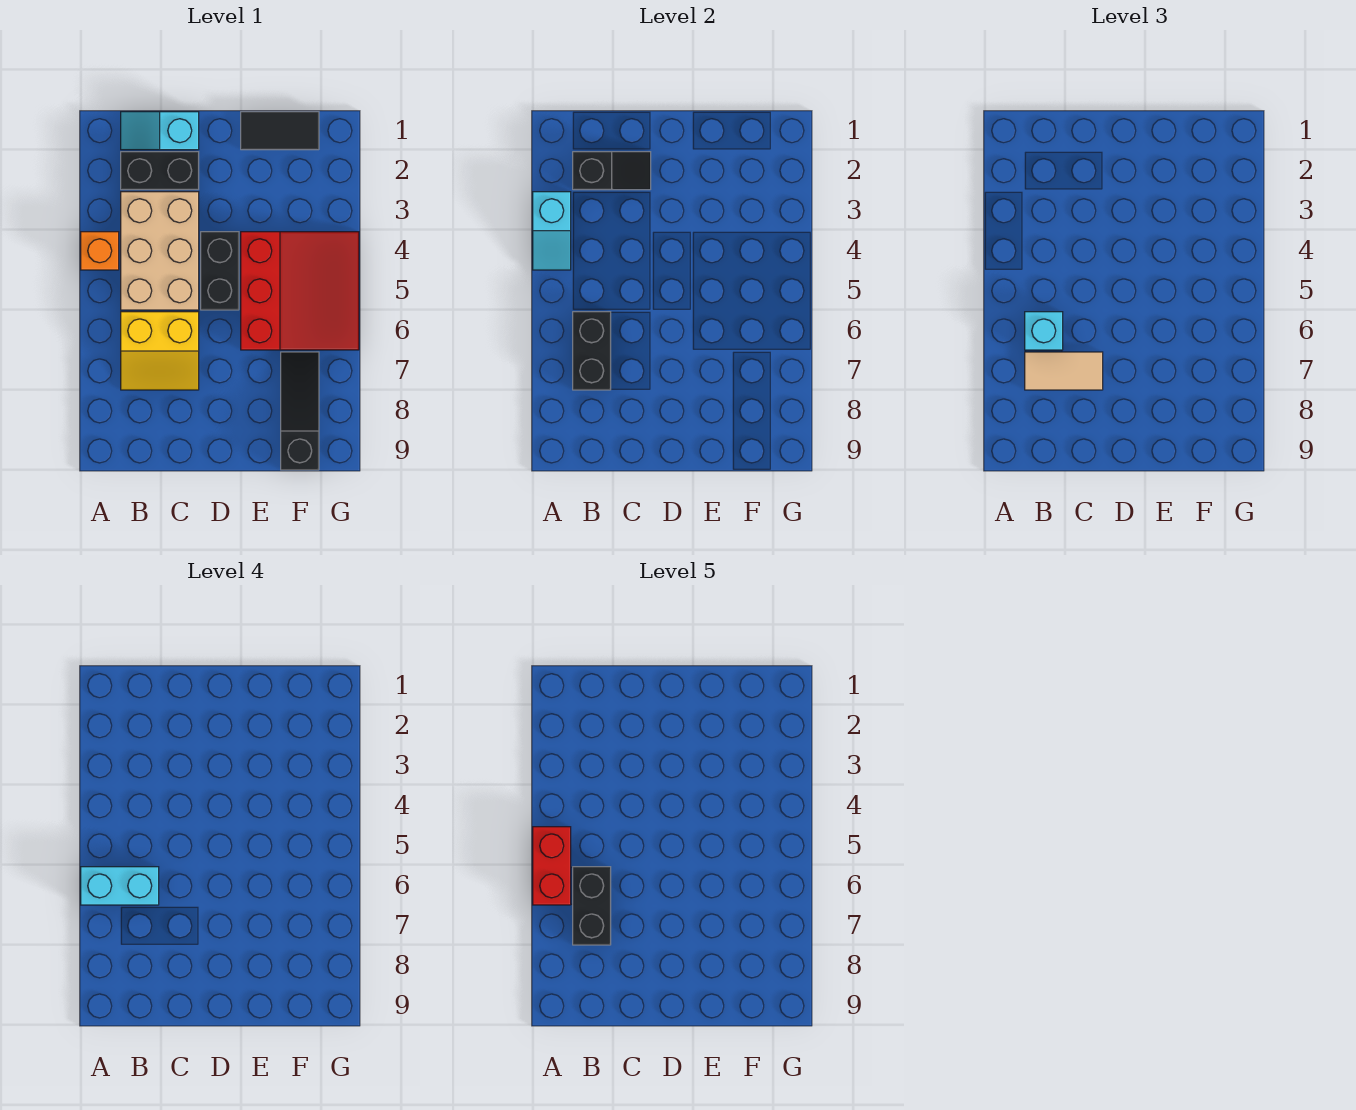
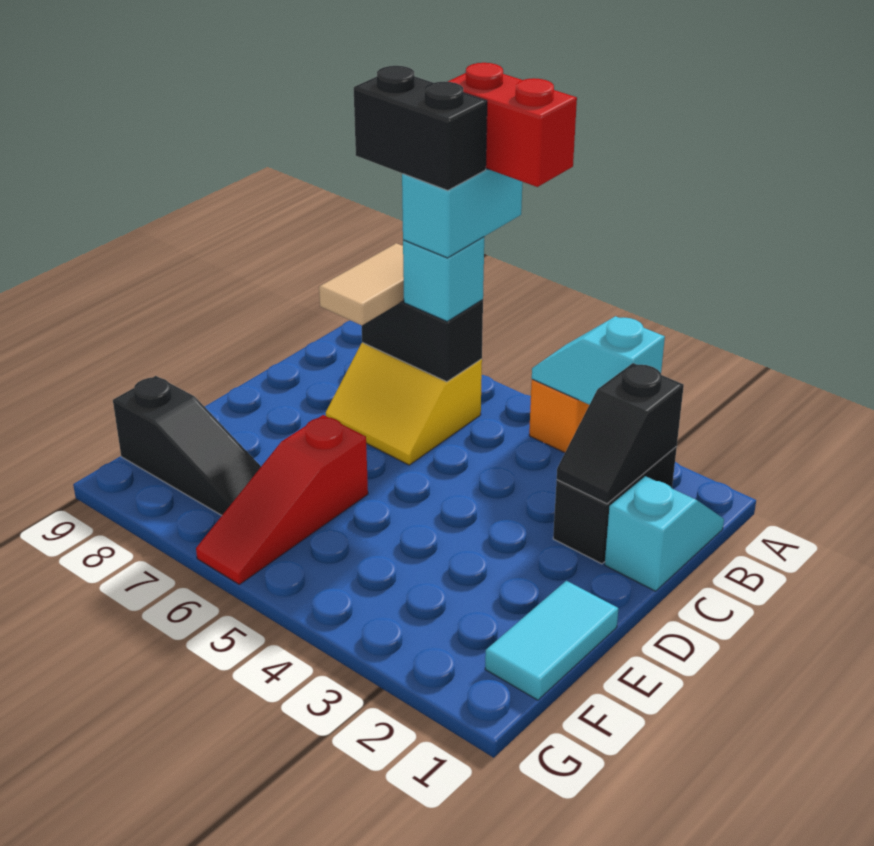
tan 2x3 brick [121,192,199,310] -> none
yellow 2x2 slope [121,312,199,390] -> yellow 2x2 slope turned to [326,343,482,465]
black 1x2 brick [201,232,239,310] -> none
black 1x2 tile [241,112,319,150] -> cyan 1x2 tile [485,581,619,700]
red 3x3 slope [241,232,359,350] -> red 1x3 slope [196,415,368,584]

